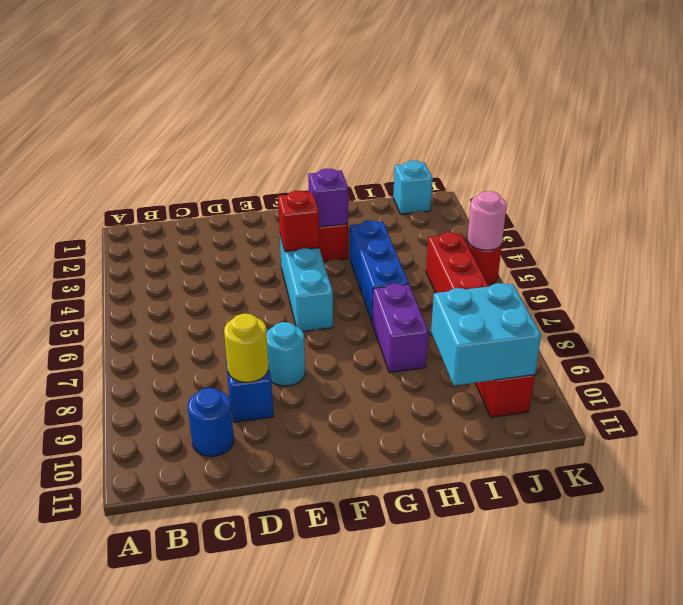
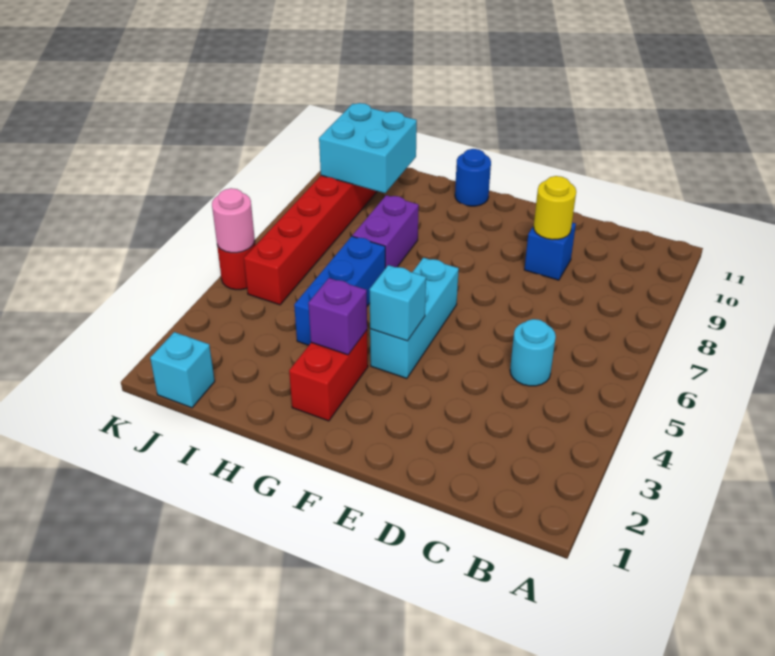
blue 1x1 round brick [188,388,234,456] -> blue 1x1 round brick moved to [455,149,491,206]
cyan 1x1 round brick [267,322,305,386] -> cyan 1x1 round brick moved to [510,319,556,386]
red 1x1 brick [278,191,319,252] -> cyan 1x1 brick [369,265,426,341]

